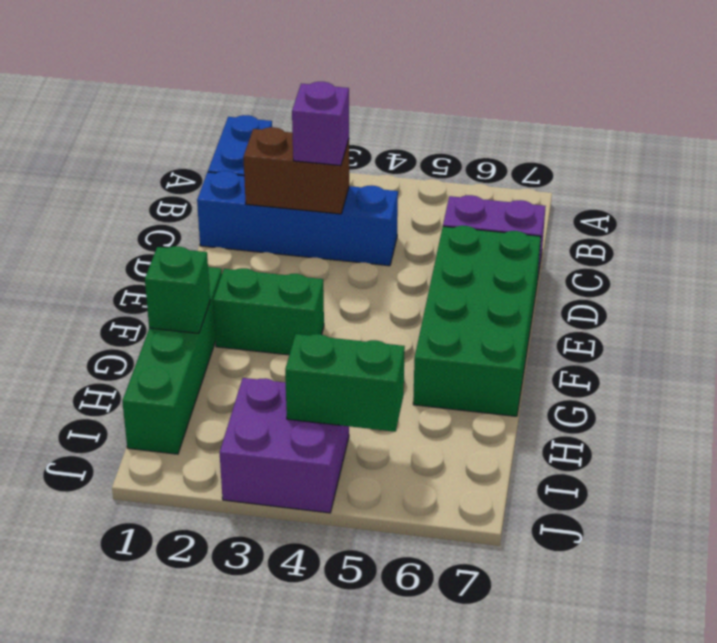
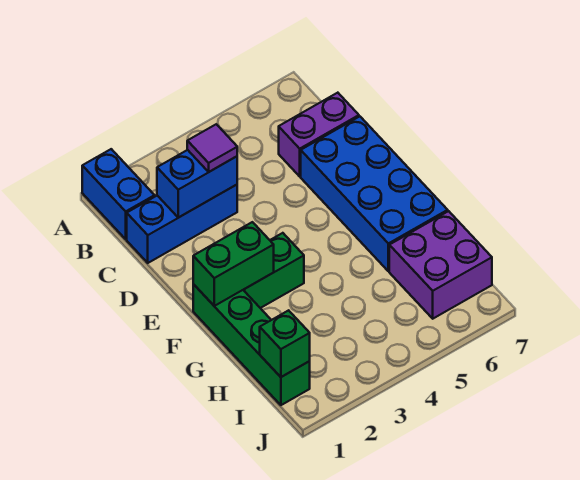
blue 1x4 brick [197,171,398,266] -> blue 1x3 brick [127,185,237,263]
brown 1x2 brick [243,127,349,214] -> blue 1x2 brick [157,150,237,218]
purple 1x1 brick [292,82,349,166] -> purple 1x1 tile [187,124,237,172]
green 2x4 brick [413,226,541,416] -> blue 2x4 brick [301,116,448,271]
green 1x1 brick [145,246,210,333] -> green 1x1 brick moved to [260,310,310,377]
purple 2x2 brick [220,378,349,513] -> purple 2x2 brick moved to [389,211,492,319]
green 1x2 brick [285,334,405,432] -> green 1x2 brick moved to [193,222,274,306]

